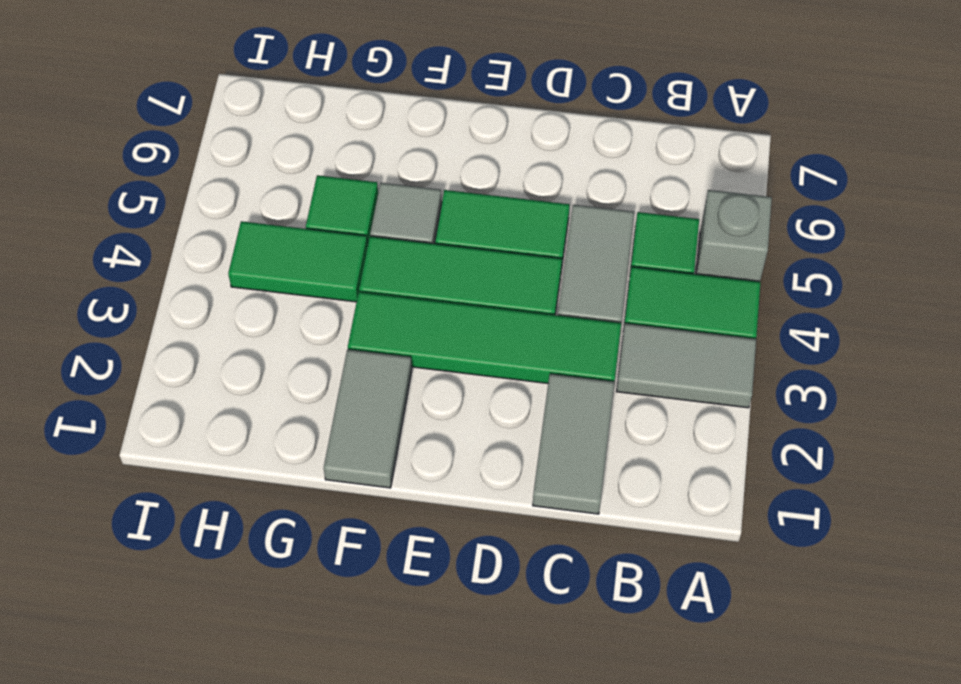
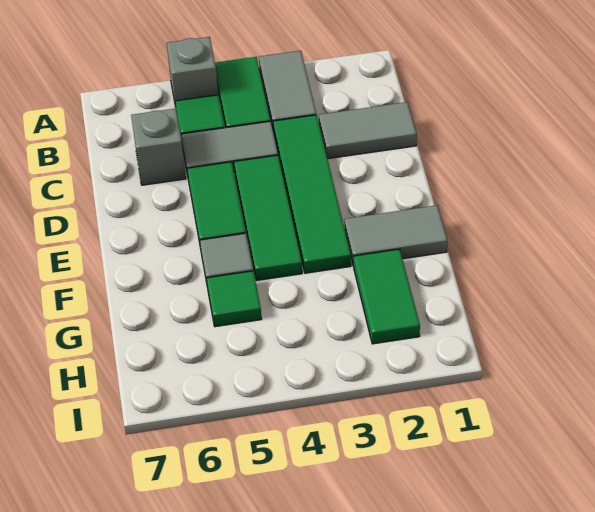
none -> grey 1x1 brick [131,108,186,185]
green 1x2 tile [228,221,368,302] -> green 1x2 tile moved to [354,249,420,344]

